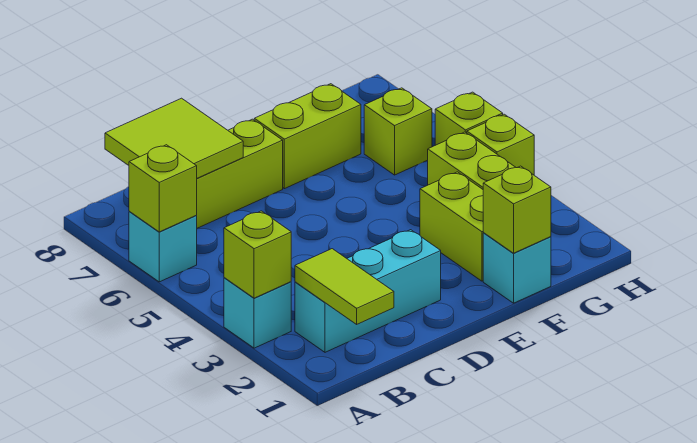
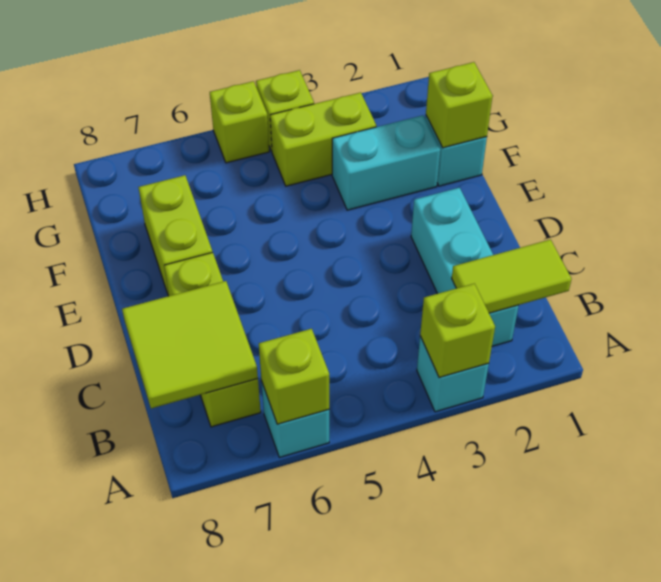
lime 1x2 brick [420,172,483,281] -> cyan 1x2 brick [332,115,440,210]
lime 1x1 brick [364,88,432,175] -> none

